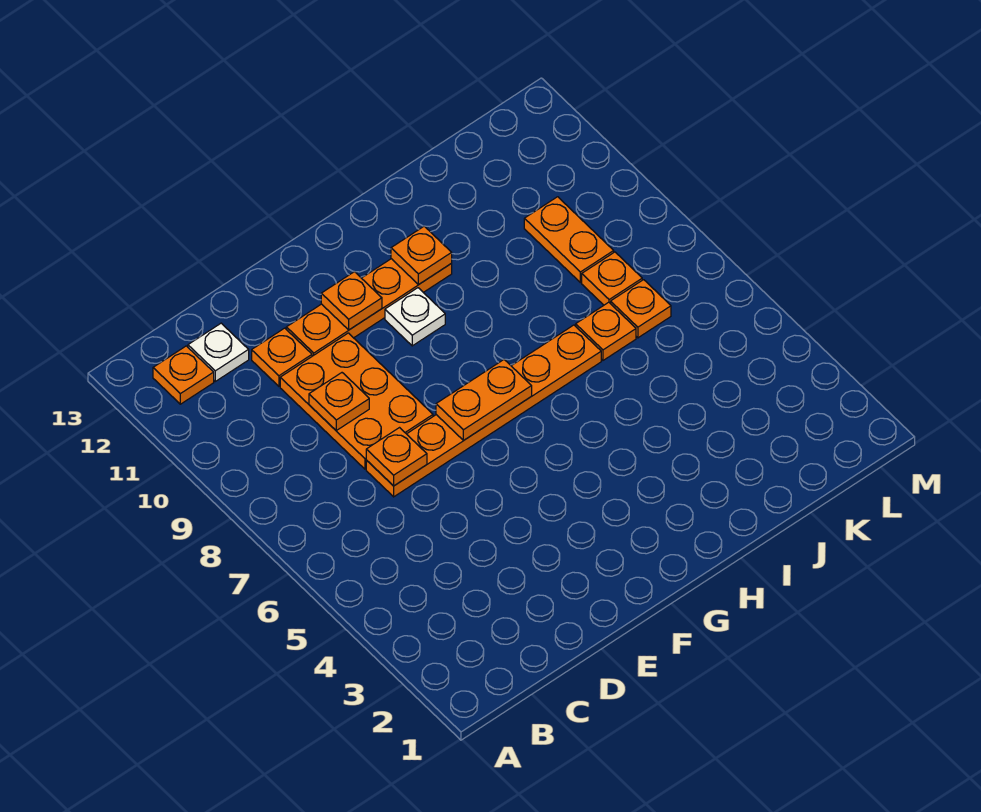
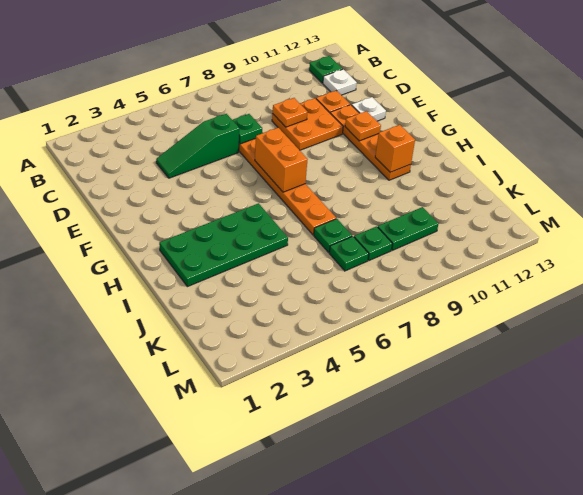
orange 1x1 plate [153,346,214,404] -> green 1x1 plate [309,56,342,83]
none -> green 1x3 slope [156,114,240,178]
orange 1x1 plate [366,428,427,486] -> green 1x1 plate [233,114,262,144]
orange 2x3 plate [280,333,433,469] -> orange 2x2 plate [272,98,343,150]
orange 1x2 plate [436,360,532,440] -> orange 1x2 brick [255,128,308,192]
white 1x1 plate [385,288,445,346] -> white 1x1 plate moved to [352,97,386,121]
none -> green 2x4 plate [159,203,288,287]
orange 1x1 plate [391,226,452,284] -> orange 1x1 brick [375,125,415,172]
orange 1x1 plate [576,302,636,360] -> green 1x1 plate [314,219,352,252]
orange 1x1 plate [611,280,671,338] -> green 1x1 plate [329,236,369,271]
orange 1x1 plate [582,252,642,305] -> green 1x1 plate [354,226,392,261]
orange 1x2 plate [524,197,614,283] -> green 1x2 plate [378,207,439,250]

